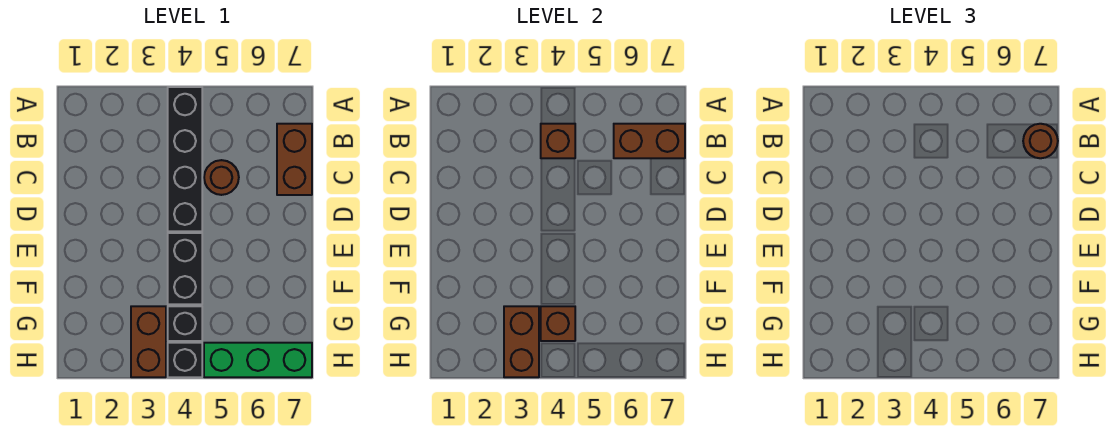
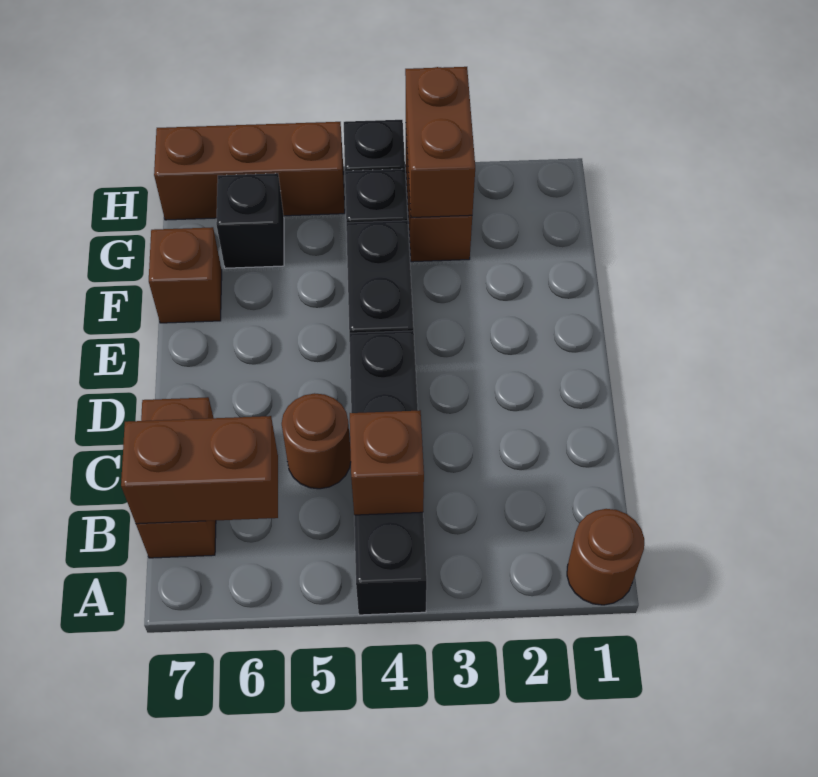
brown 1x1 round brick [1023,124,1058,158] -> brown 1x1 round brick moved to [567,509,644,605]
brown 1x1 brick [541,306,575,341] -> brown 1x1 brick moved to [149,227,222,323]
none -> black 1x1 brick [216,173,284,268]
green 1x3 brick [204,343,312,377] -> brown 1x3 brick [154,122,345,220]

